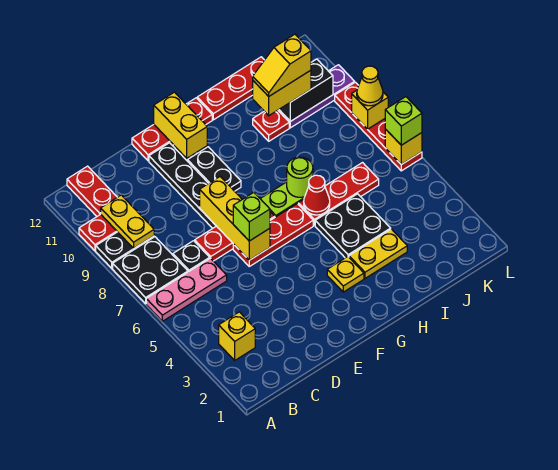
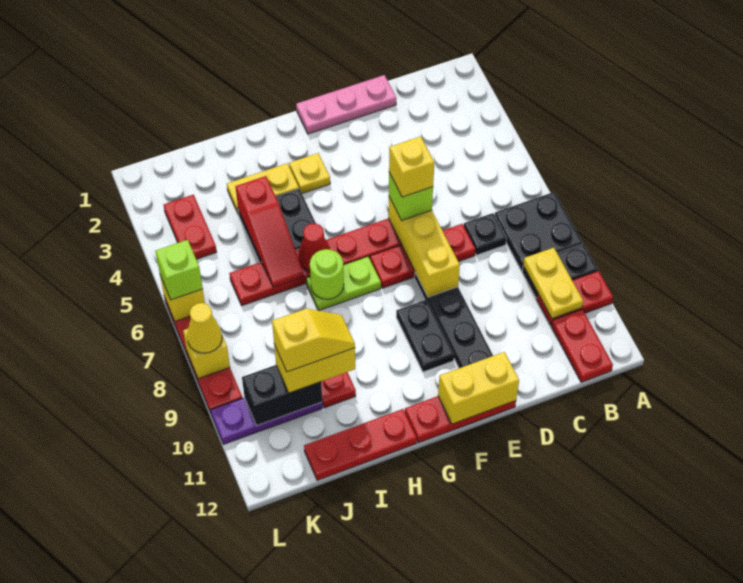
pink 1x3 plate [146,258,227,321] -> pink 1x3 plate moved to [296,75,396,134]
yellow 1x1 brick [219,312,255,360] -> yellow 1x1 brick moved to [389,136,434,197]
yellow 1x2 brick [154,92,207,158] -> yellow 1x2 brick turned to [438,352,519,424]
none -> red 1x3 slope [236,176,304,287]
none -> red 1x2 plate [164,195,217,259]

